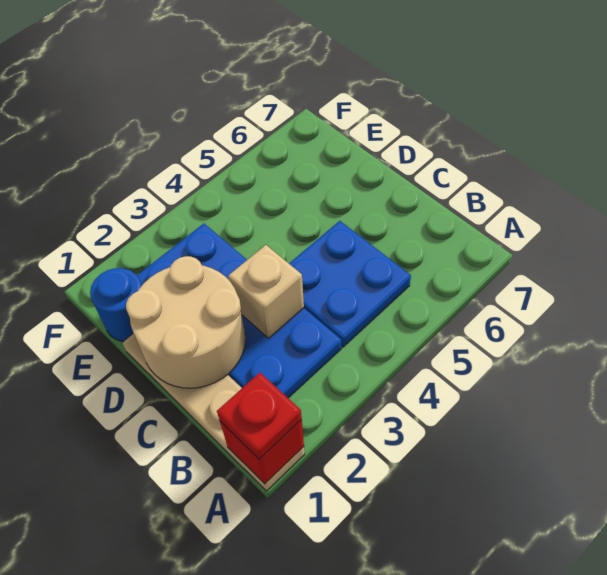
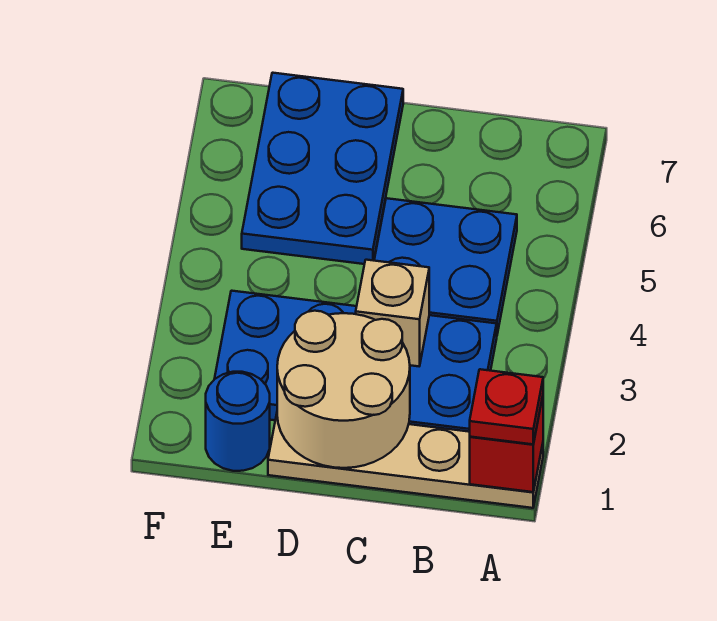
none -> blue 2x3 plate [242,73,403,264]

